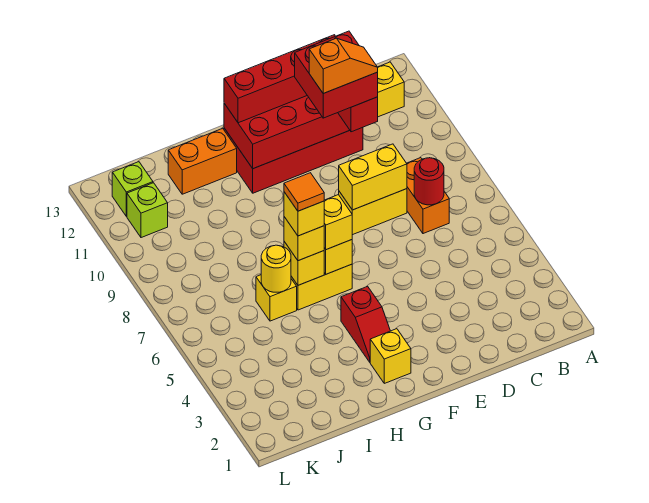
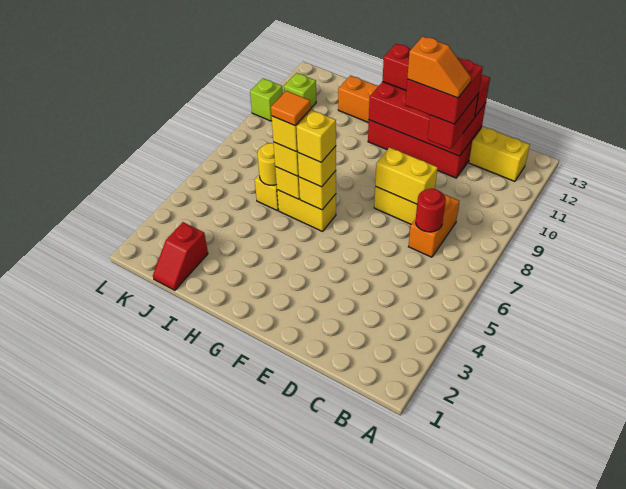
yellow 1x1 brick [370,329,411,383] -> yellow 1x1 brick moved to [297,110,336,162]
red 1x2 slope [341,286,390,362] -> red 1x2 slope moved to [153,222,208,290]
lime 1x1 brick [112,162,153,216] -> lime 1x1 brick moved to [250,78,283,121]

